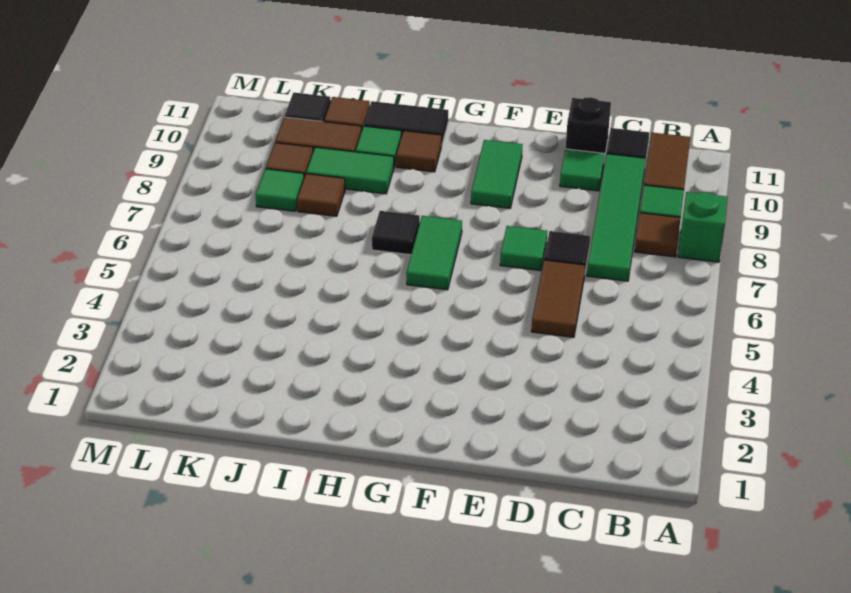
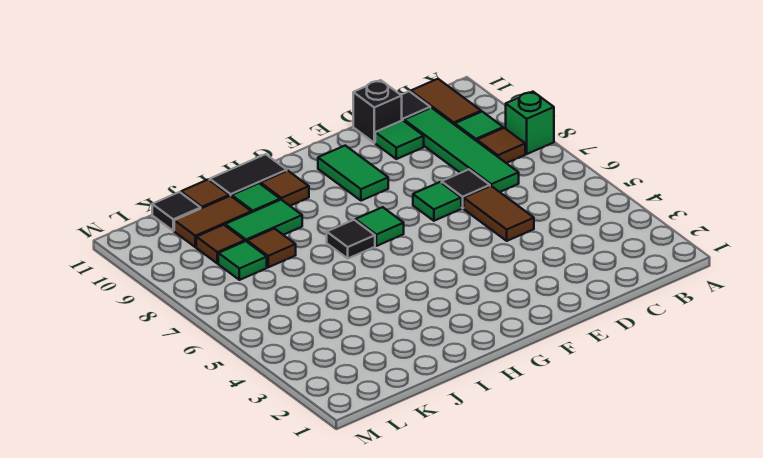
green 1x2 tile [406,216,462,290] -> green 1x1 tile [355,207,404,246]

